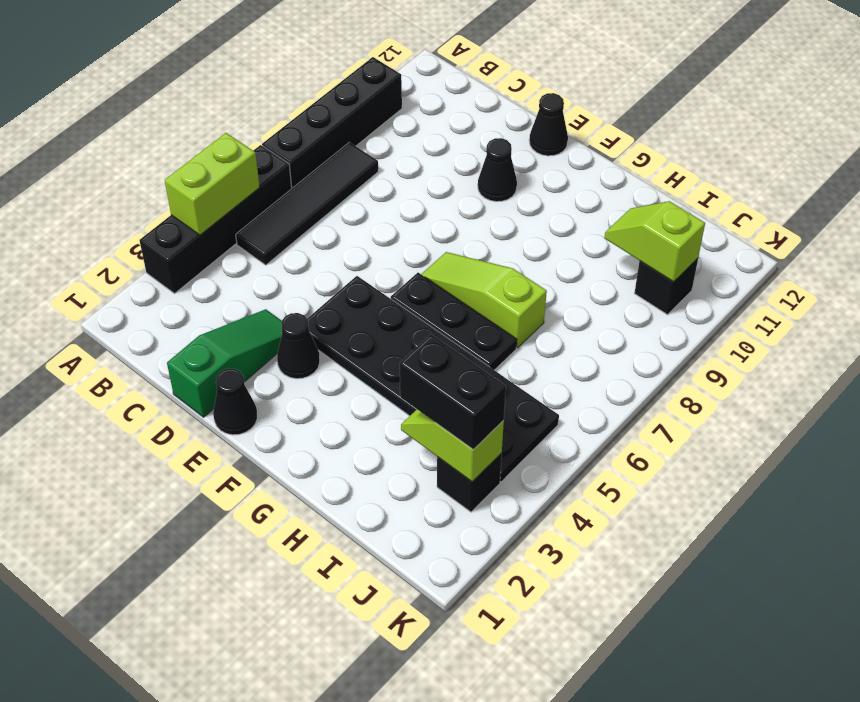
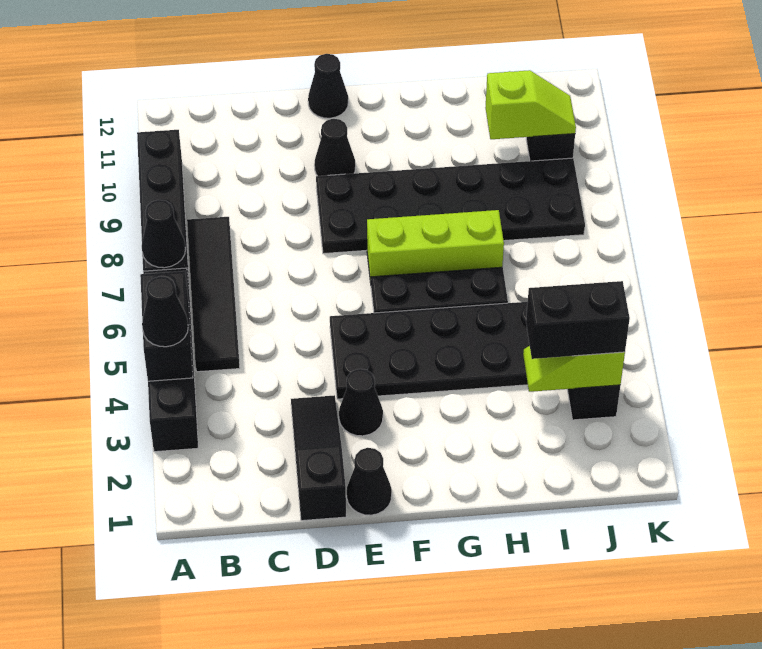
lime 1x2 brick [165,133,260,235] -> black 1x2 brick [140,271,193,381]
none -> black 1x1 cone [142,276,188,347]
none -> black 1x1 cone [142,200,186,268]
green 1x3 slope [167,309,282,417] -> black 1x3 slope [291,395,346,521]
none -> black 2x6 plate [316,158,585,254]
lime 1x3 slope [421,252,547,348] -> lime 1x3 brick [367,210,504,282]
lime 1x2 slope [604,201,705,282] -> lime 1x2 slope turned to [485,70,576,139]

